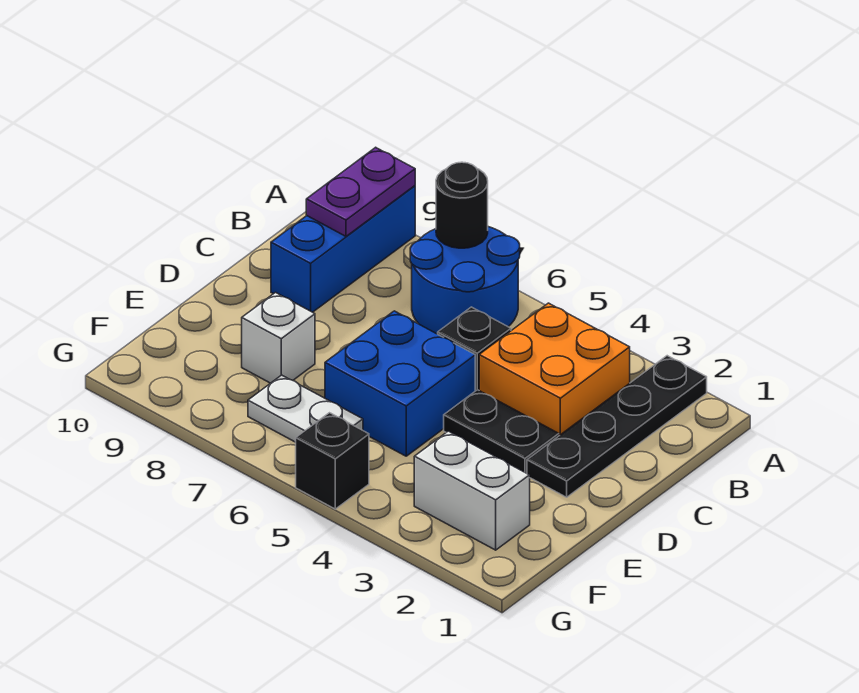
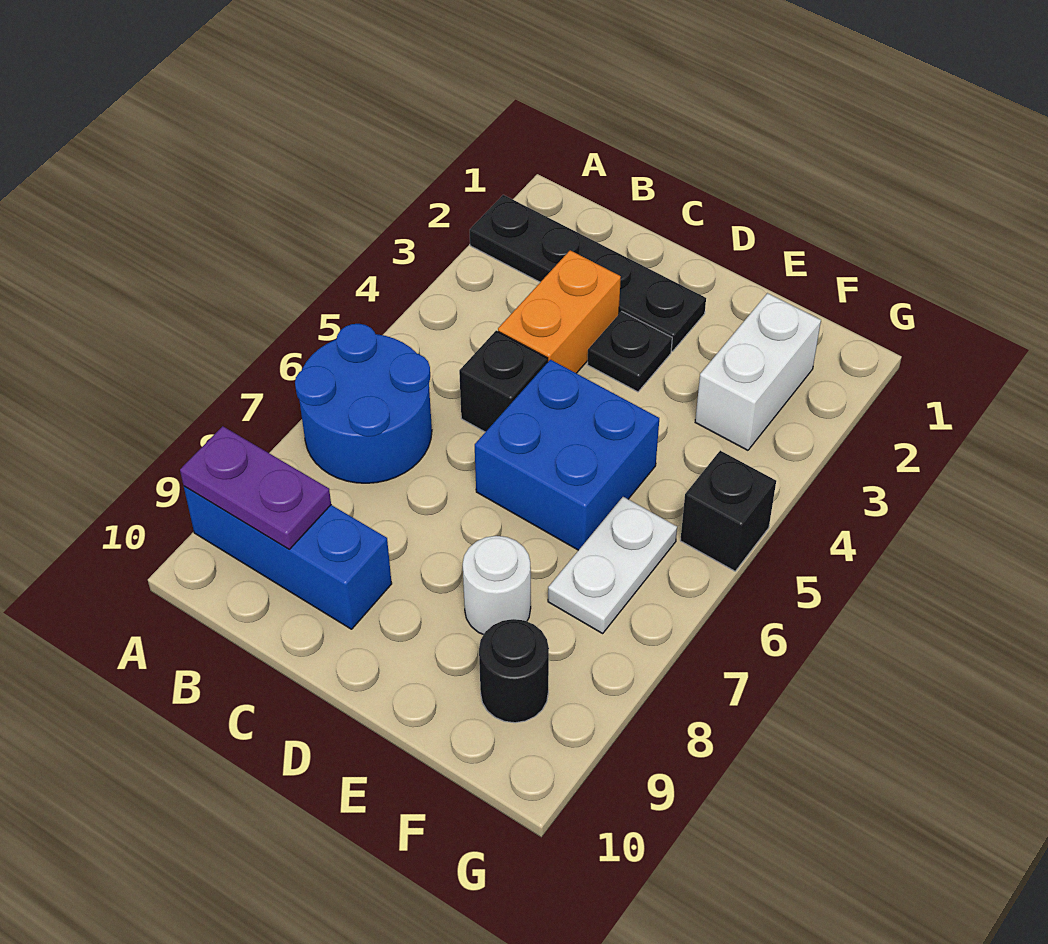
black 1x1 round brick [436,162,488,248] -> black 1x1 round brick moved to [479,619,549,723]
orange 2x2 brick [479,303,630,436] -> orange 1x2 brick [498,250,621,373]
black 1x2 plate [444,390,559,473] -> black 1x1 plate [587,311,672,392]
white 1x1 brick [242,293,315,383] -> white 1x1 round brick [463,536,531,635]

